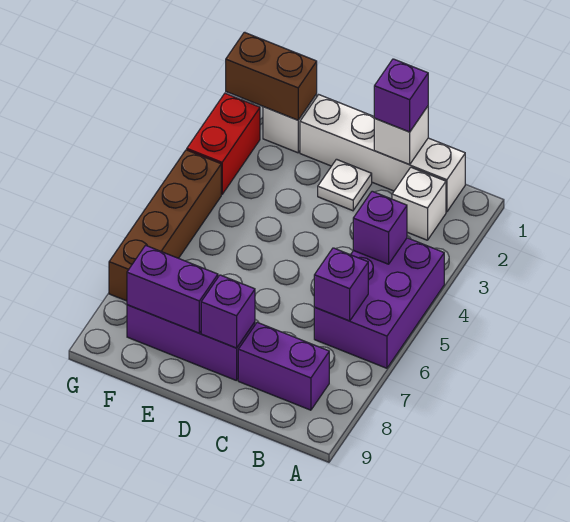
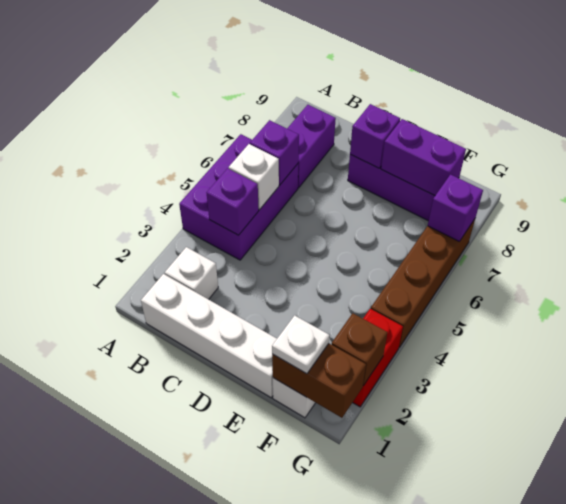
purple 1x2 brick [238,322,329,410] -> purple 1x2 brick turned to [287,105,336,188]
white 1x1 brick [374,106,428,165] -> white 1x1 brick moved to [229,144,279,210]
purple 1x1 brick [374,59,428,132] -> purple 1x1 brick moved to [428,175,483,241]
white 1x1 plate [318,159,372,211] -> white 1x1 plate moved to [272,315,330,374]
none -> brown 1x1 brick [332,313,387,386]

